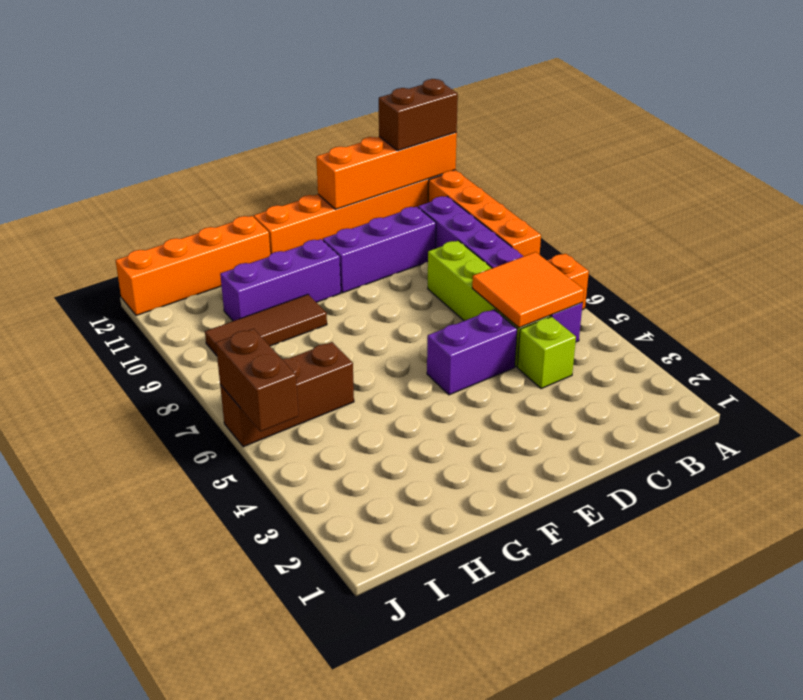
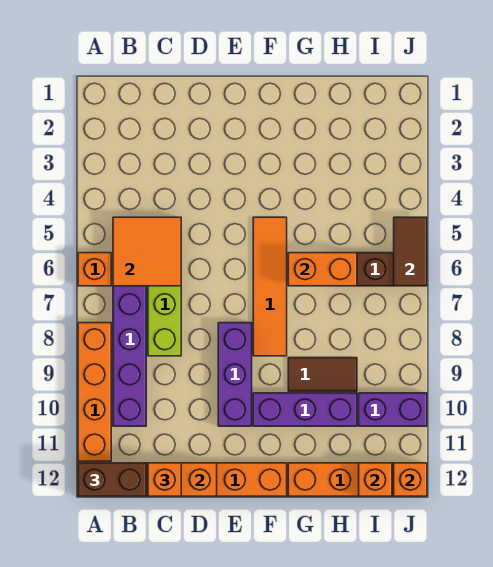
lime 1x1 brick [517,317,576,389] -> none
purple 1x3 brick [323,207,436,293] -> purple 1x3 brick turned to [218,323,252,426]
none -> orange 1x1 brick [148,463,181,496]
purple 1x2 brick [427,309,517,395] -> purple 1x2 brick moved to [359,393,427,426]
none -> orange 1x4 tile [253,217,287,356]
none -> orange 1x2 brick [288,253,357,286]
brown 1x3 tile [205,294,327,356] -> brown 1x2 tile [288,358,357,391]
none -> orange 1x1 brick [359,463,392,496]
brown 1x2 brick [216,329,298,431] -> brown 1x2 tile [394,217,427,286]
none -> orange 1x1 brick [394,463,427,496]

